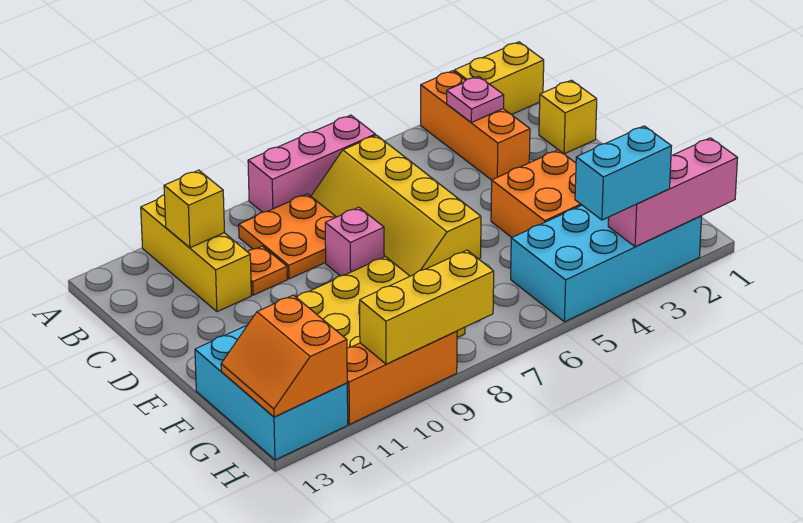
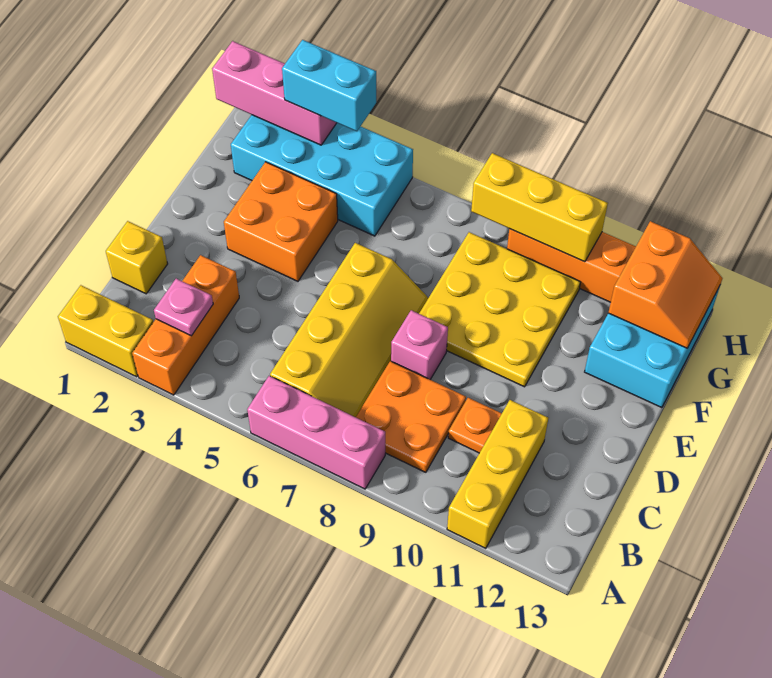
yellow 1x1 brick [164,170,225,248] -> none

